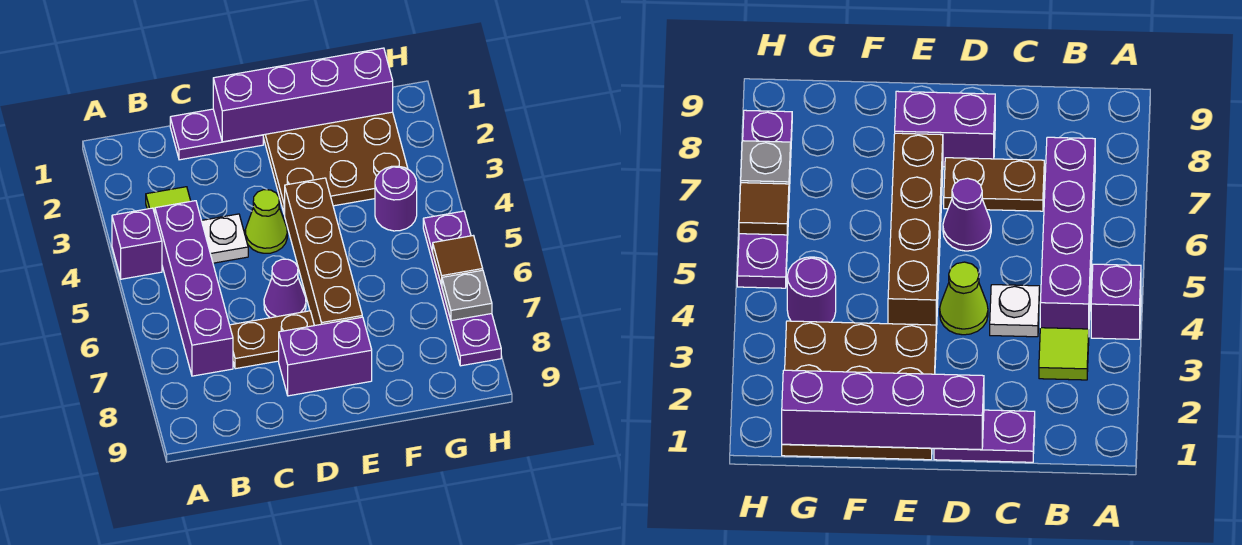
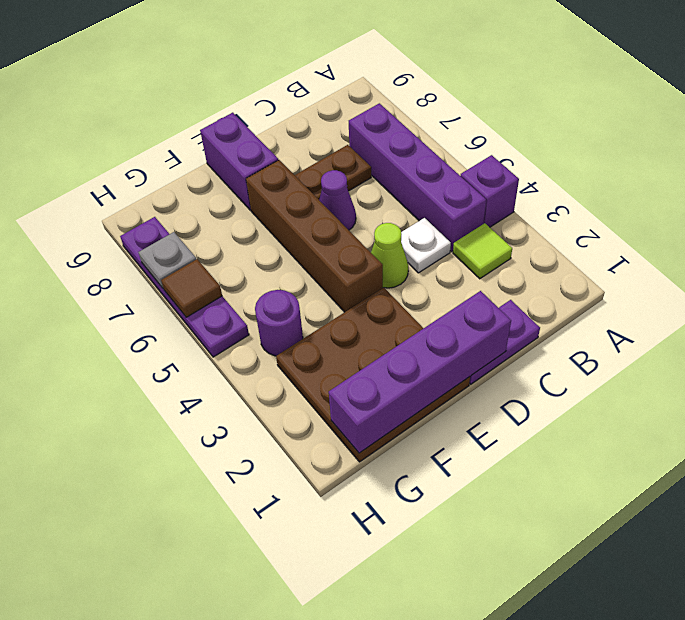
purple 1x2 brick [279,317,372,396] -> purple 1x2 brick turned to [200,113,278,210]

